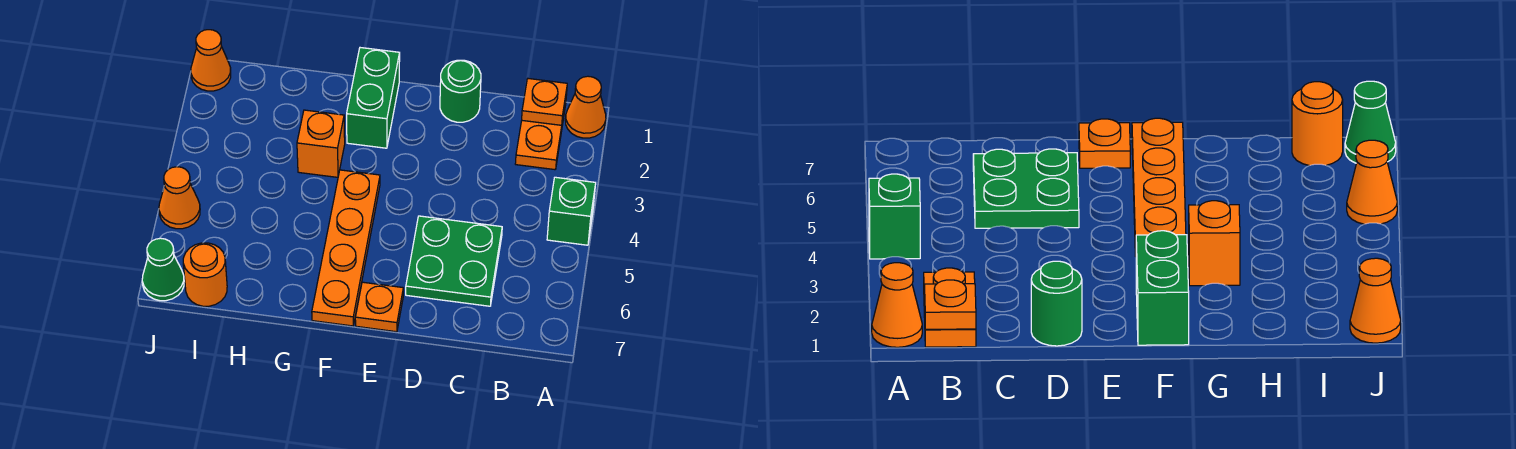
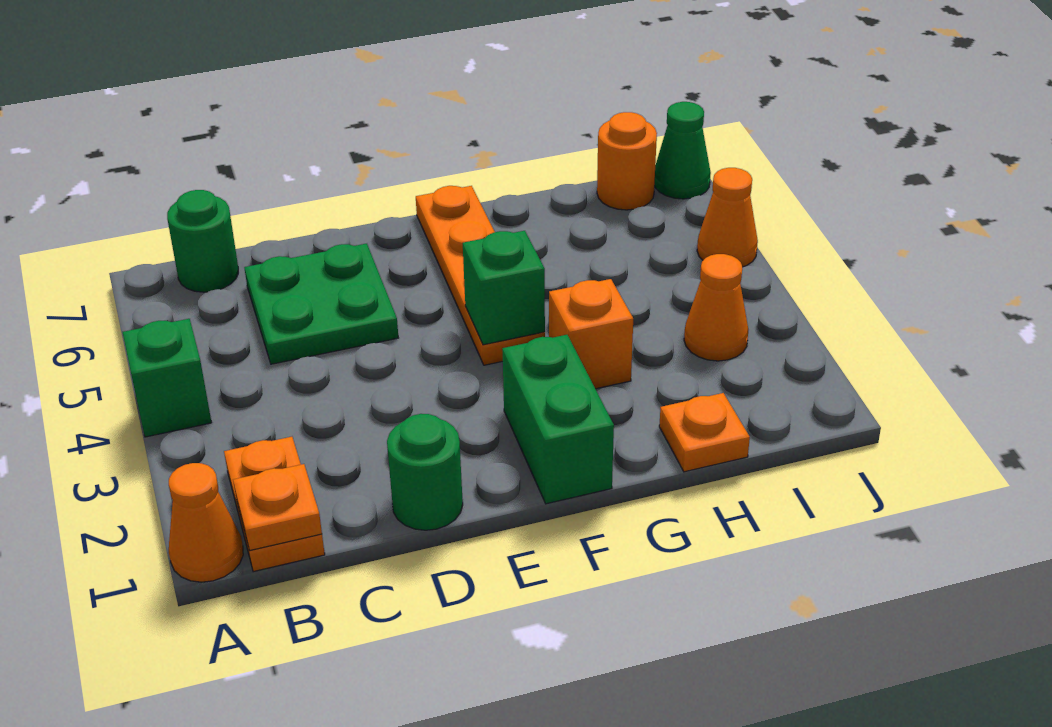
none -> green 1x1 round brick [167,190,238,292]
orange 1x1 plate [355,282,403,332] -> orange 1x1 plate moved to [659,393,750,472]
none -> green 1x1 brick [463,231,545,345]
orange 1x1 cone [191,30,231,91] -> orange 1x1 cone moved to [684,254,748,361]

